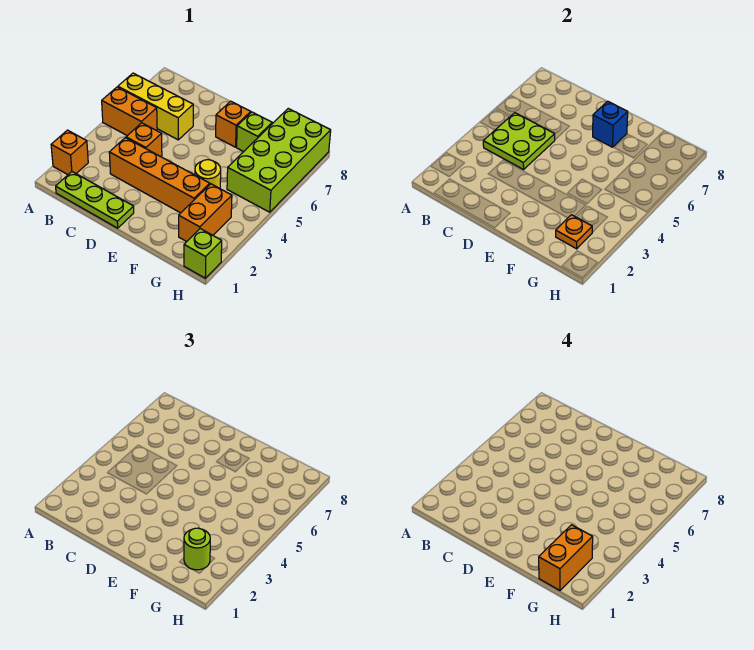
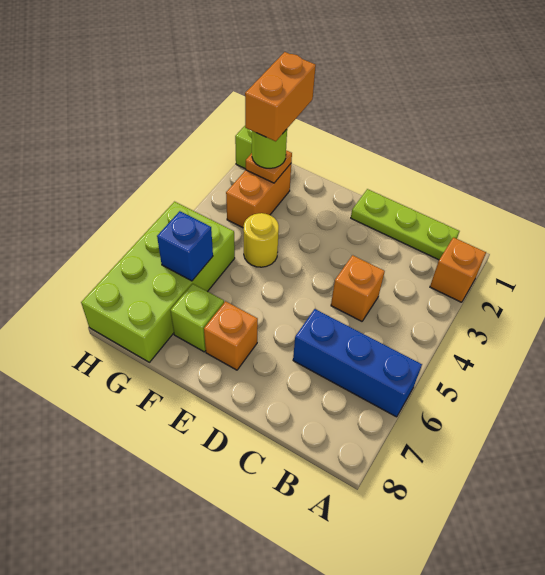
orange 1x2 brick [102,87,157,136] -> none
yellow 1x3 brick [118,73,193,140] -> blue 1x3 brick [293,309,422,417]
lime 2x2 plate [483,113,555,169] -> none
orange 1x4 brick [109,138,210,213] -> none
blue 1x1 brick [593,101,628,147] -> blue 1x1 brick moved to [157,211,213,281]

